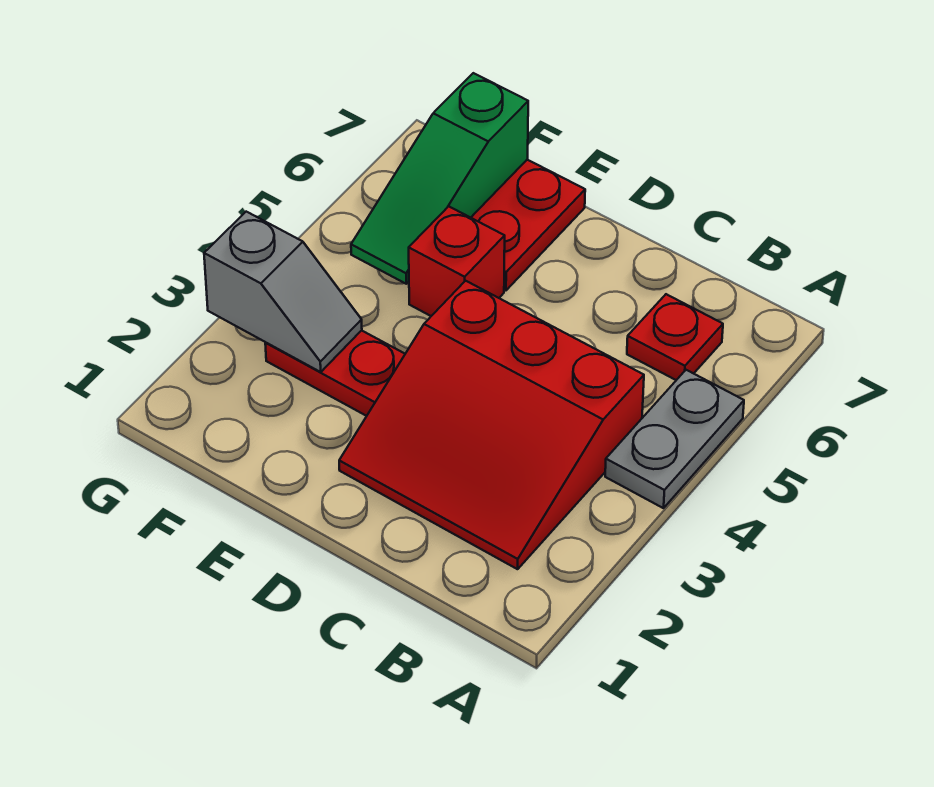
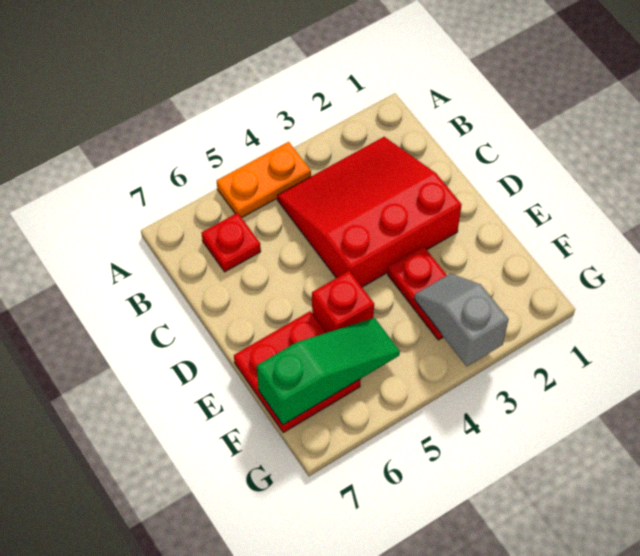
grey 1x2 plate [605,370,744,508] -> orange 1x2 plate [217,142,311,218]
red 3x3 slope [339,281,644,569] -> red 3x3 slope turned to [277,137,462,287]

